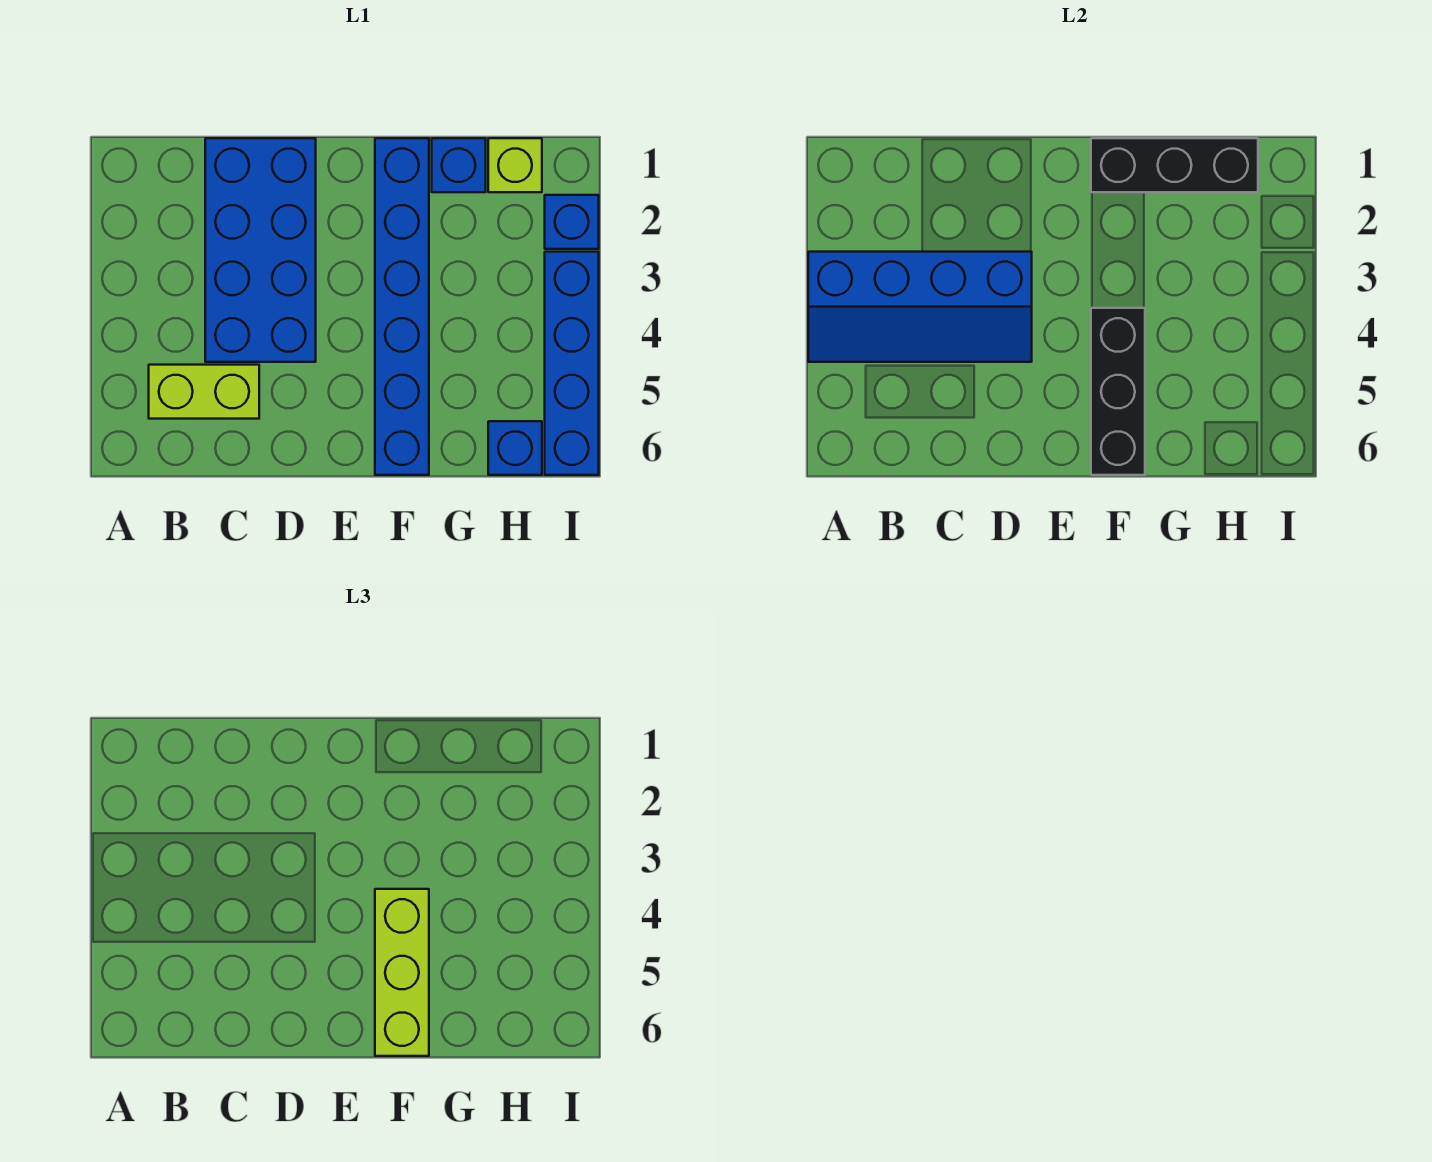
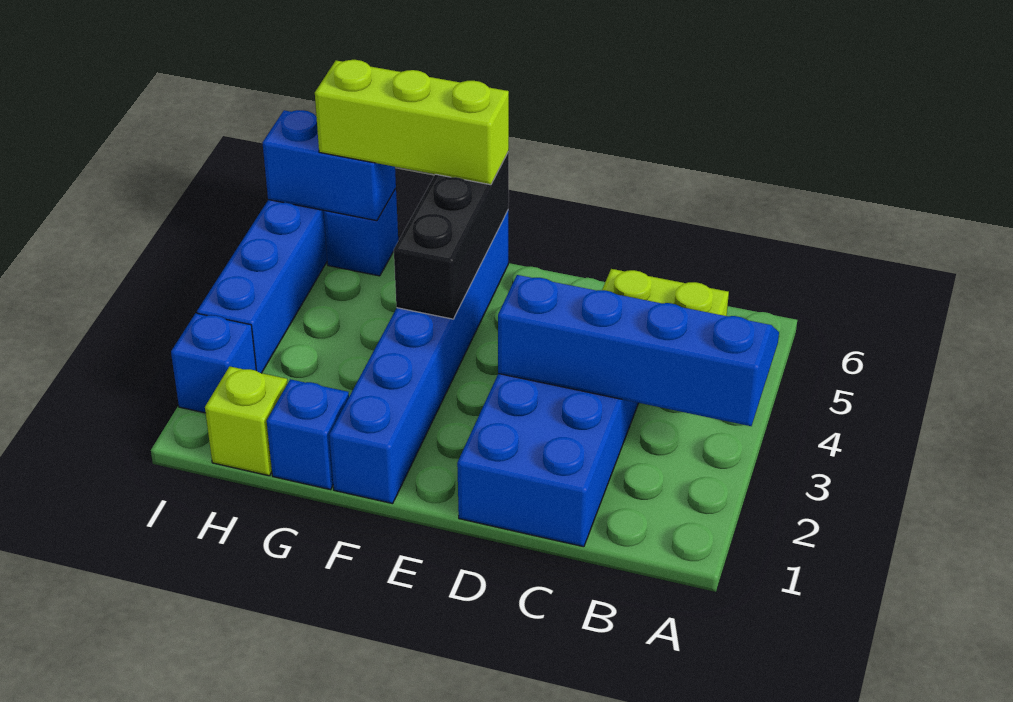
black 1x3 brick [1091,138,1258,192] -> none
lime 1x3 brick [375,889,429,1056] -> lime 1x3 brick turned to [315,60,509,185]
none -> blue 1x2 brick [262,110,396,221]

